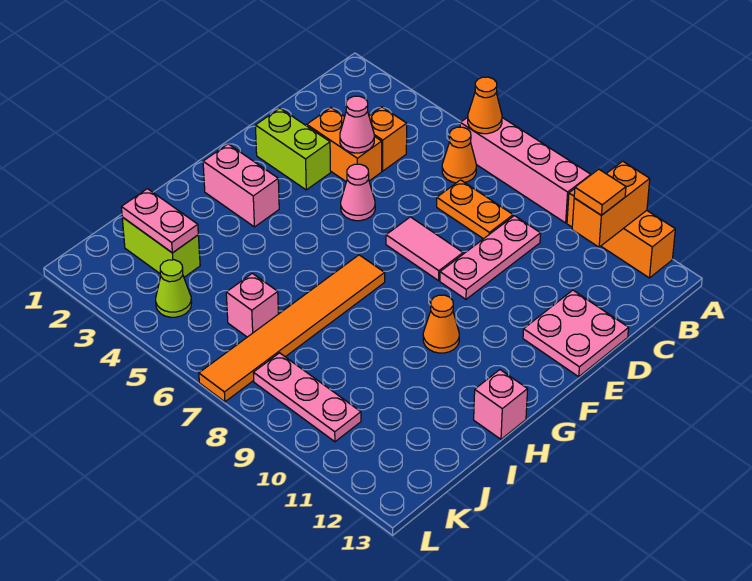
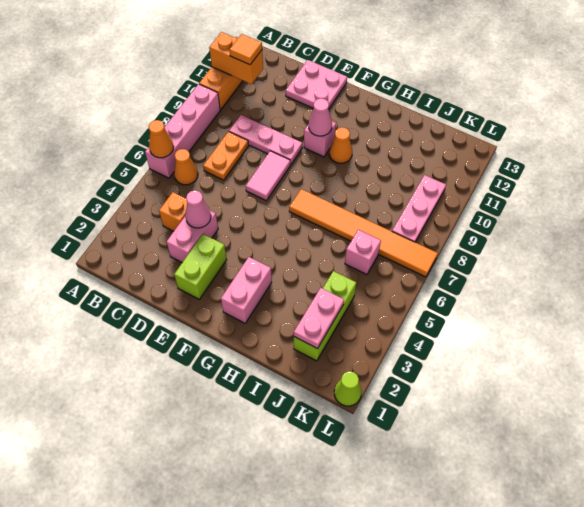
orange 1x2 brick [307,108,382,181] -> pink 1x2 brick [167,211,218,262]
pink 1x1 cone [341,164,375,221] -> pink 1x1 cone moved to [309,98,332,136]
pink 1x1 brick [474,370,528,439] -> pink 1x1 brick moved to [304,121,336,157]
lime 1x2 brick [122,217,200,277] -> lime 1x3 brick [294,271,356,361]
lime 1x1 cone [156,260,192,317] -> lime 1x1 cone moved to [334,371,361,406]

